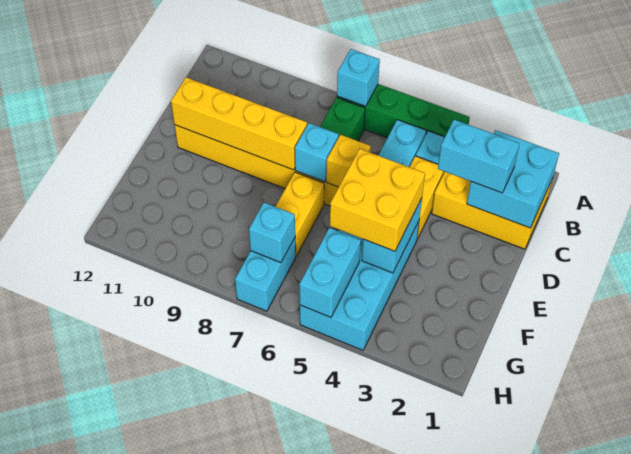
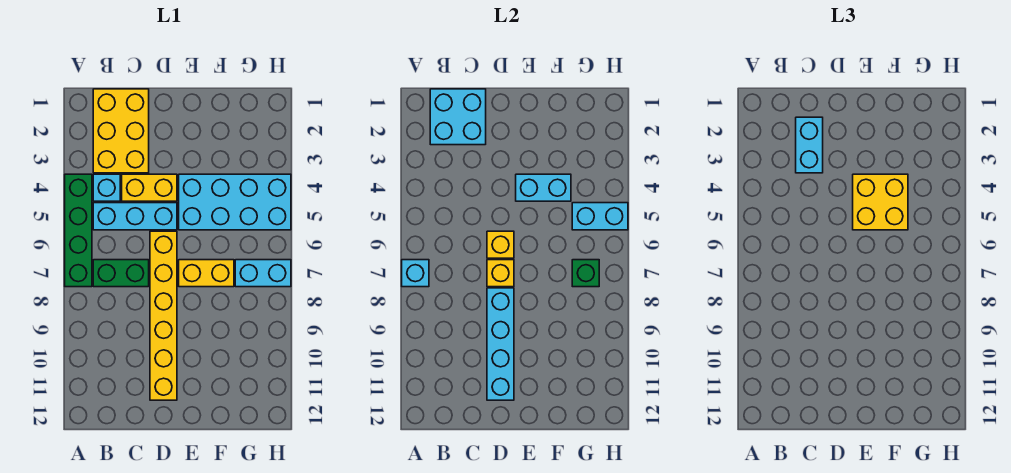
cyan 1x1 brick [295,123,339,182] -> yellow 1x1 brick [487,260,514,287]
yellow 1x4 brick [171,77,307,170] -> cyan 1x4 brick [487,288,514,400]
cyan 1x1 brick [249,203,295,263] -> green 1x1 brick [572,260,599,287]

